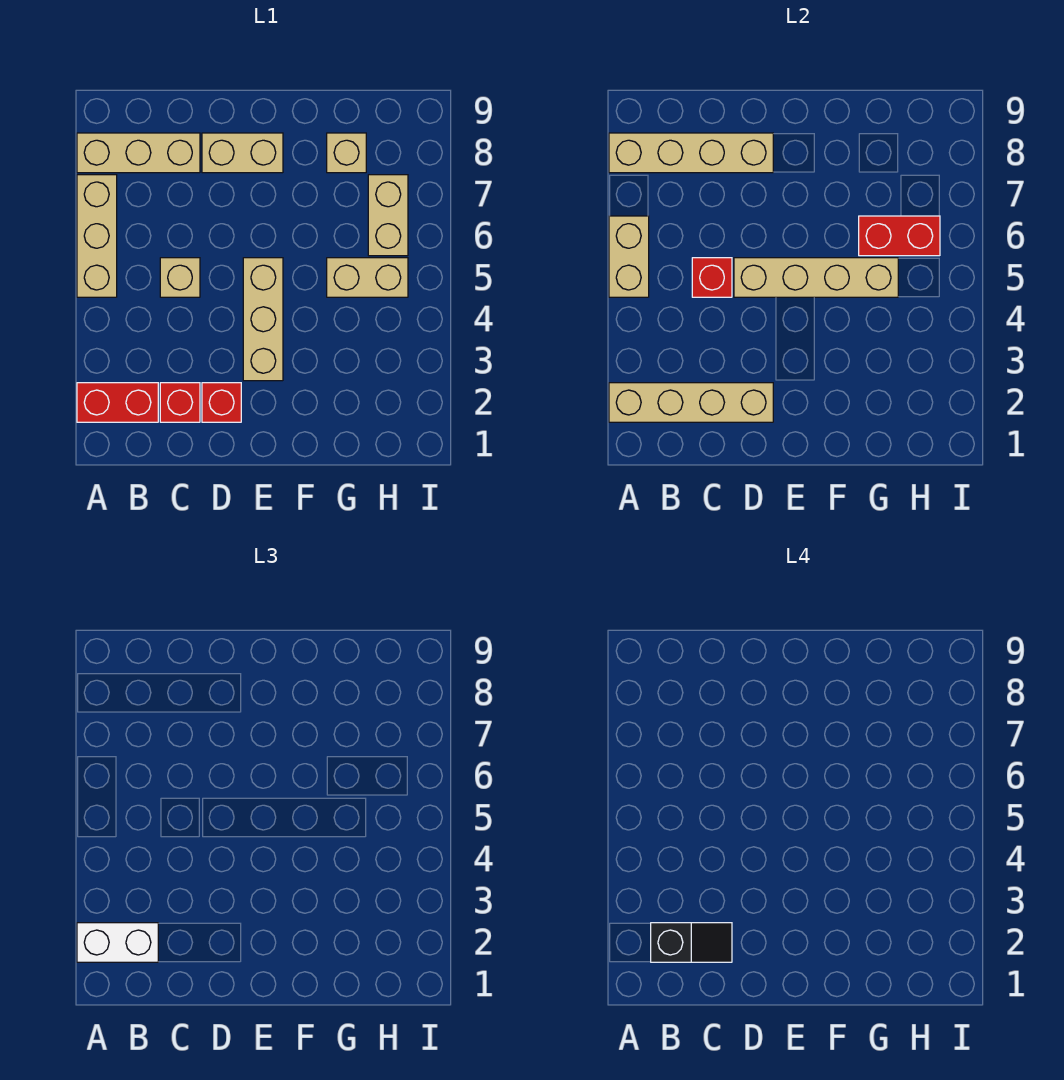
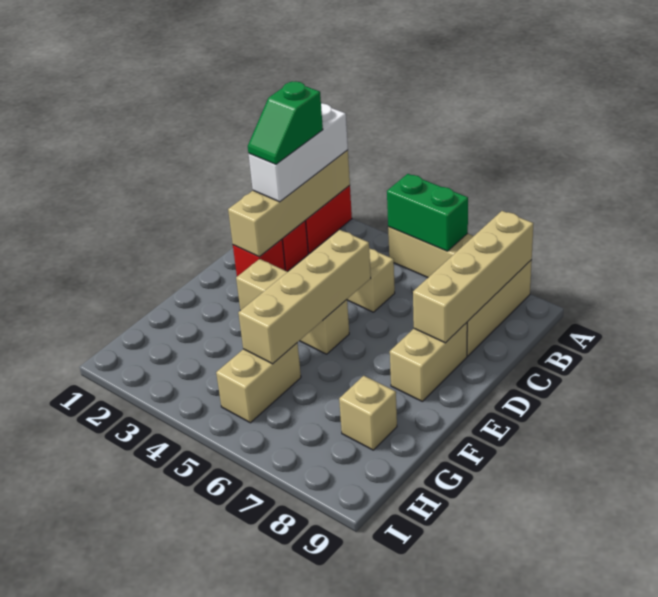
white 1x2 brick [77,923,158,962] -> white 1x3 brick [249,103,348,202]
tan 1x2 brick [609,216,649,297] -> green 1x2 brick [387,174,468,251]
black 1x2 slope [651,923,732,962] -> green 1x2 slope [248,81,323,164]
red 1x1 brick [692,258,732,297] -> none
red 1x2 brick [859,216,940,256] -> none
tan 1x2 brick [368,175,408,256] -> none

